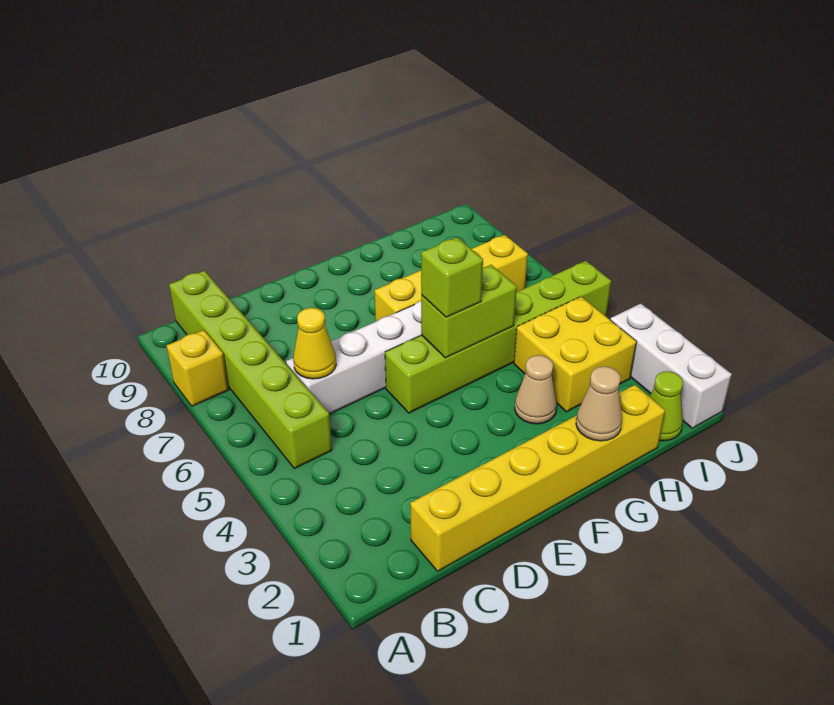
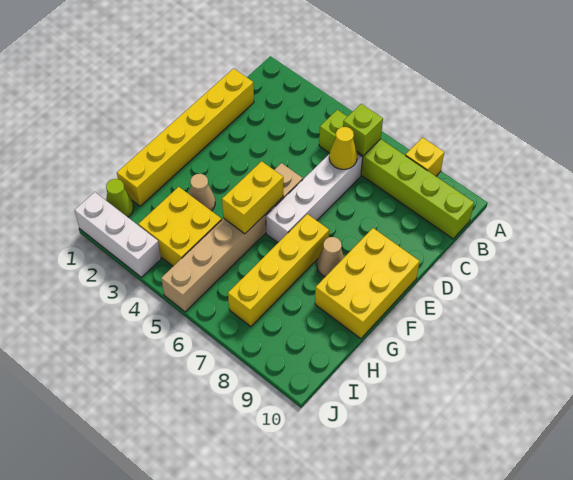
lime 1x6 brick [385,261,611,413] -> tan 1x6 brick [161,163,303,312]
none -> yellow 2x3 brick [315,228,420,339]
lime 1x2 brick [421,265,517,358] -> yellow 1x2 brick [222,161,283,234]
lime 1x1 brick [421,237,483,317] -> lime 1x1 brick moved to [343,104,383,156]
tan 1x1 cone [576,367,622,441] -> tan 1x1 cone moved to [317,237,344,277]

